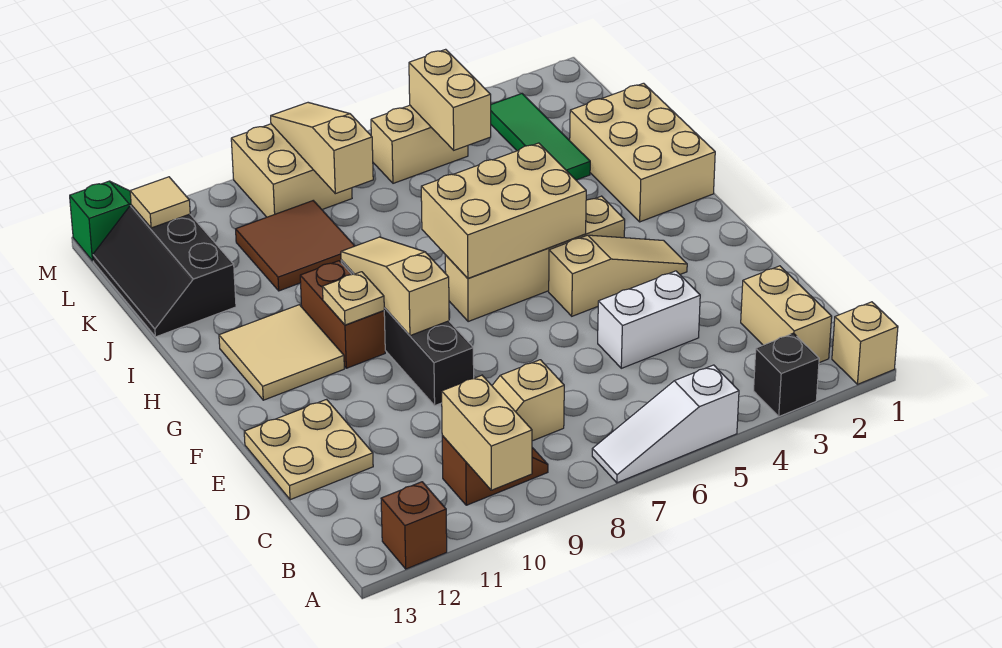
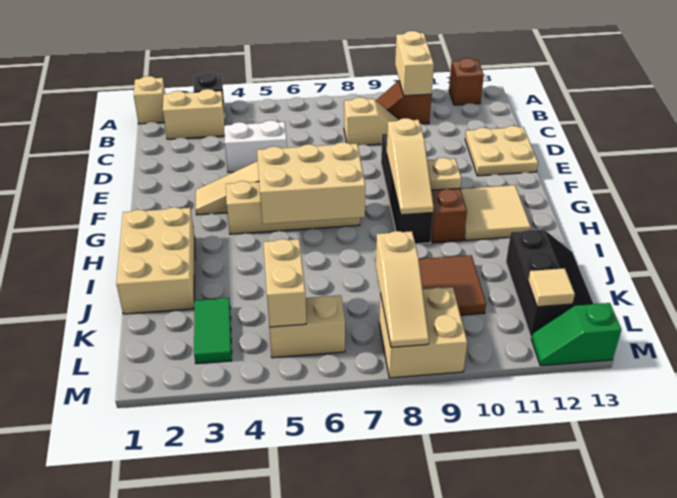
white 1x3 slope [592,365,739,483] -> none
tan 1x2 brick [741,266,832,363] -> tan 1x2 brick turned to [163,89,225,139]
green 1x3 tile [491,94,590,180] -> green 1x2 tile [194,298,232,364]

